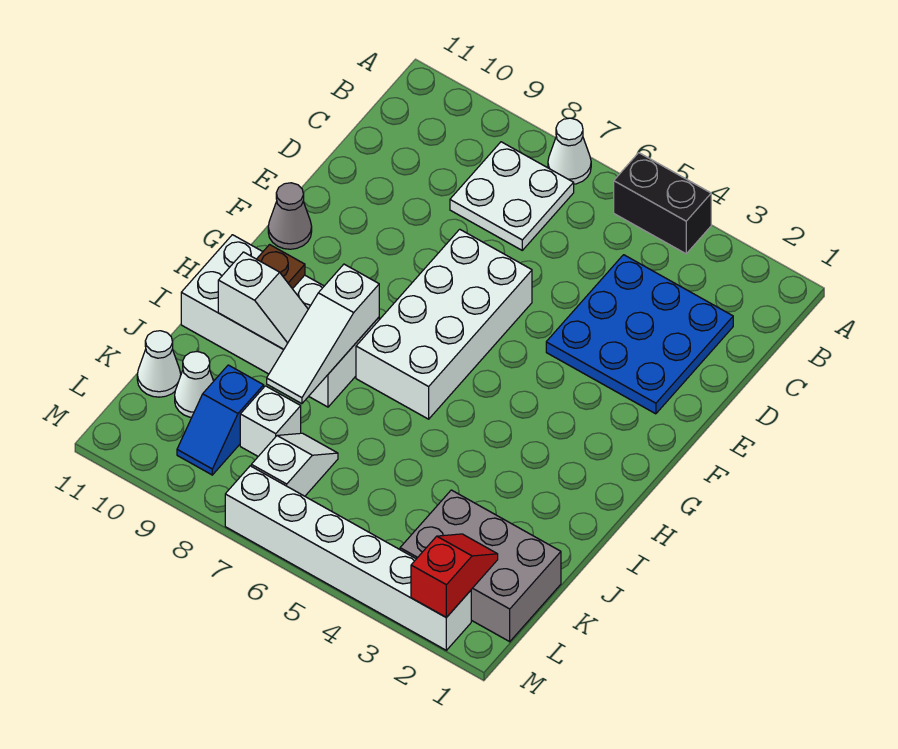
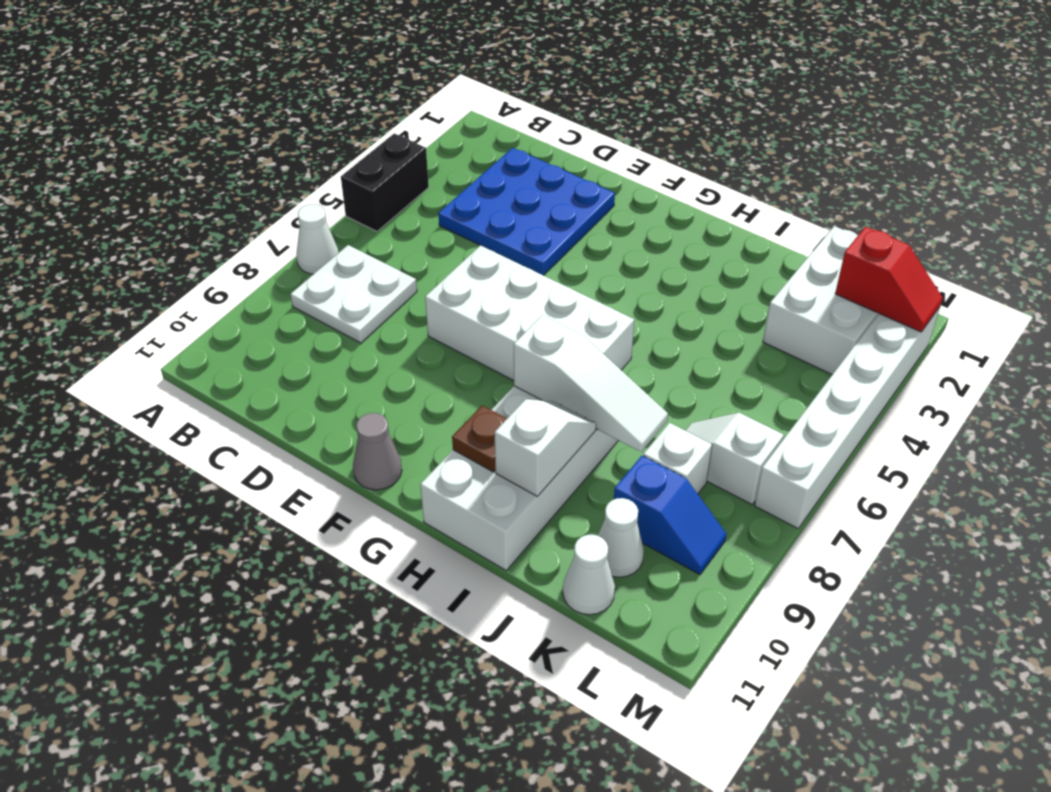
grey 2x3 brick [400,490,561,642] -> white 2x3 brick [763,226,879,375]
red 1x2 slope [411,534,498,617] -> red 1x2 slope turned to [835,227,943,332]

